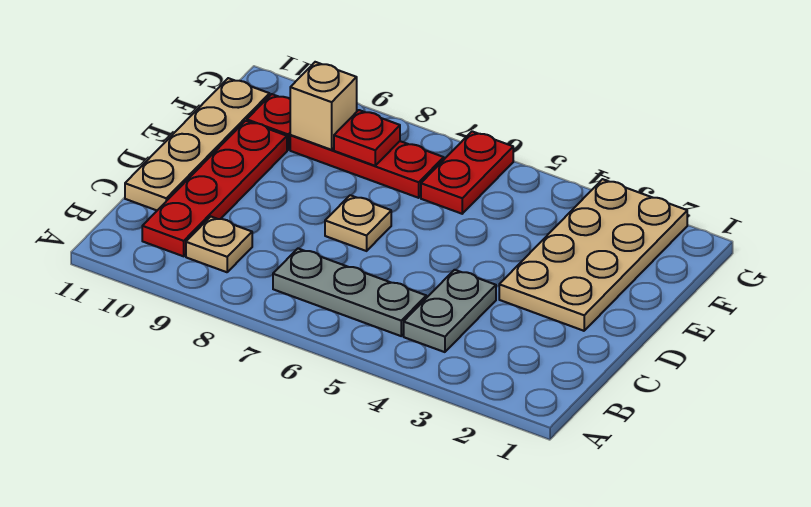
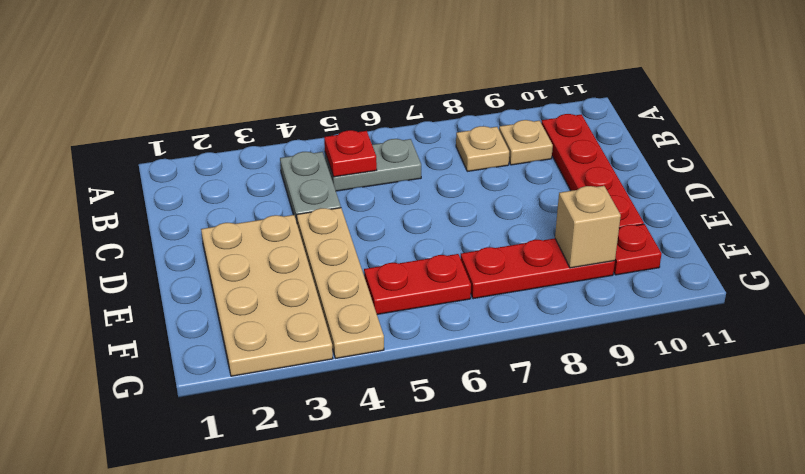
grey 1x3 plate [273,249,426,336] -> grey 1x2 plate [325,139,421,191]
tan 1x4 plate [125,78,270,210] -> tan 1x4 plate moved to [297,208,384,358]
tan 1x1 plate [325,195,391,251] -> tan 1x1 plate moved to [456,126,509,171]
red 1x2 plate [421,131,513,214] -> red 1x2 plate turned to [364,254,471,314]
red 1x1 plate [334,110,400,166] -> red 1x1 plate moved to [324,130,377,177]

